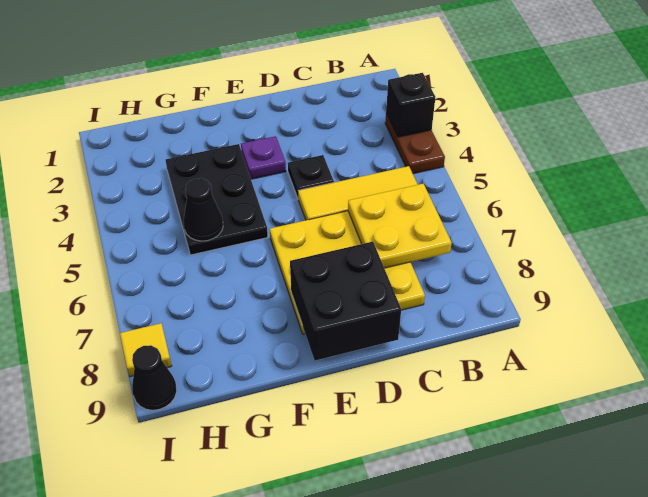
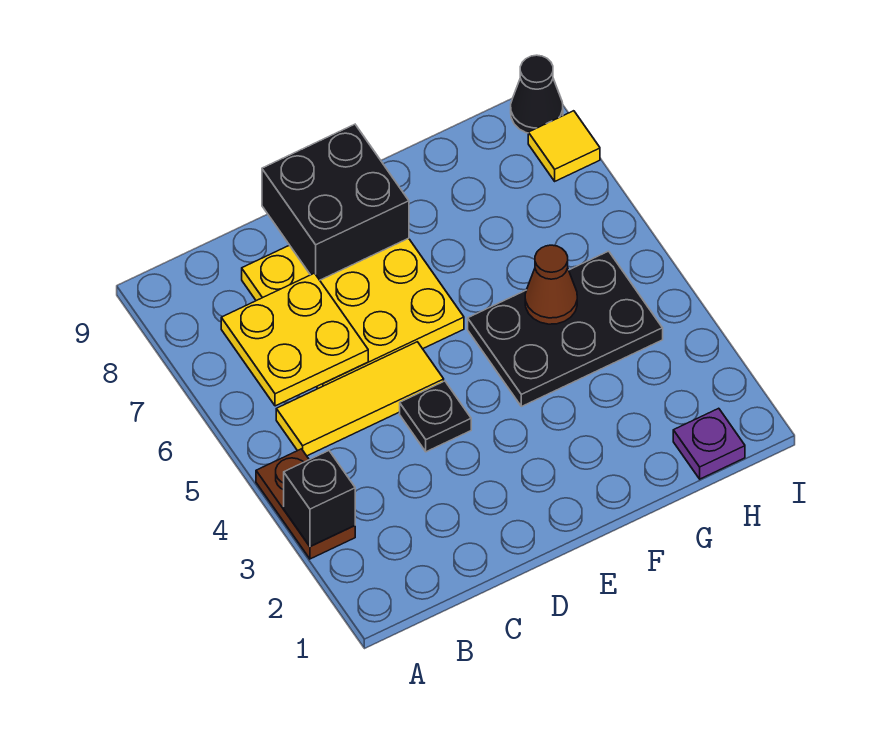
purple 1x1 plate [241,136,286,179] -> purple 1x1 plate moved to [673,408,745,479]
black 2x3 plate [166,144,268,255] -> black 2x3 plate turned to [468,251,663,407]
black 1x1 cone [183,178,223,241] -> brown 1x1 cone [525,245,577,324]

